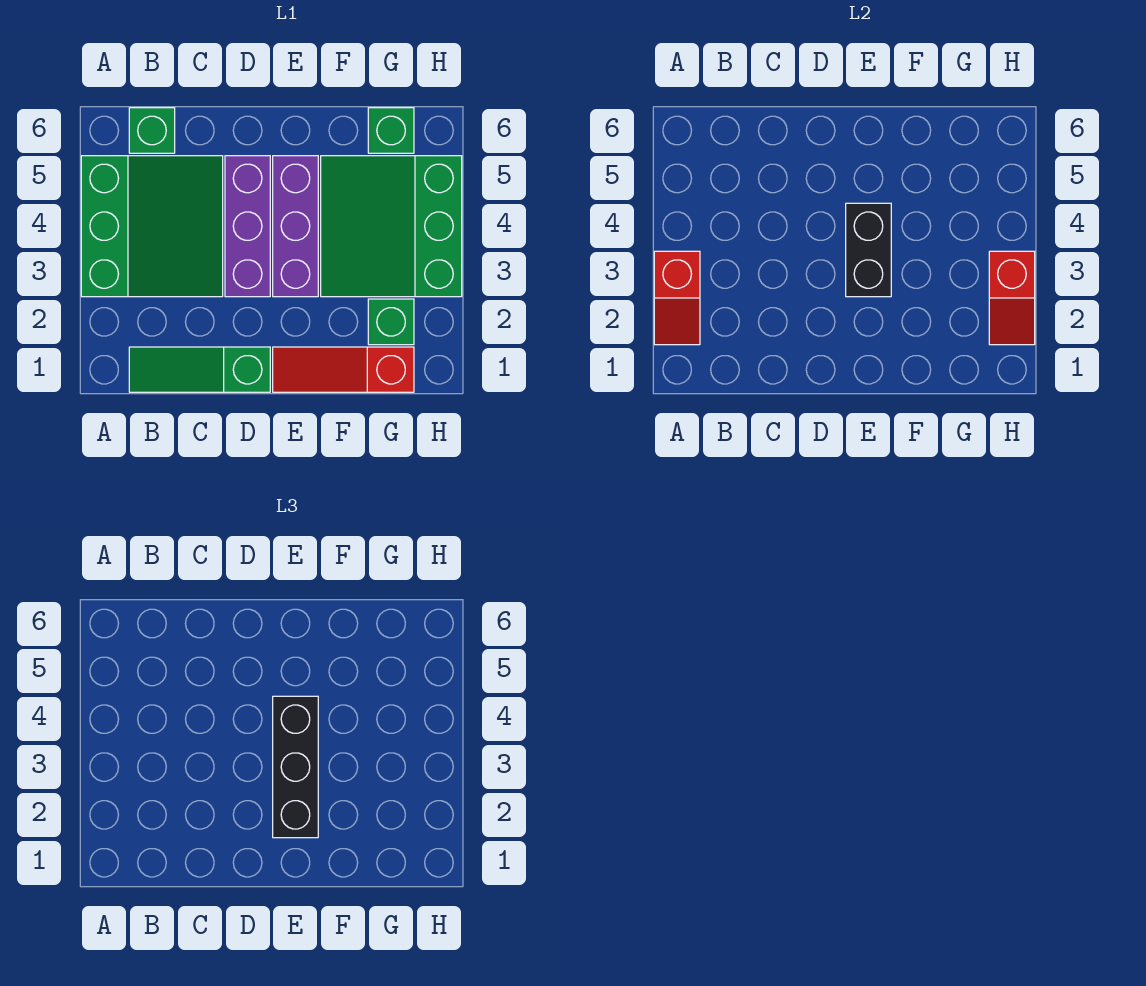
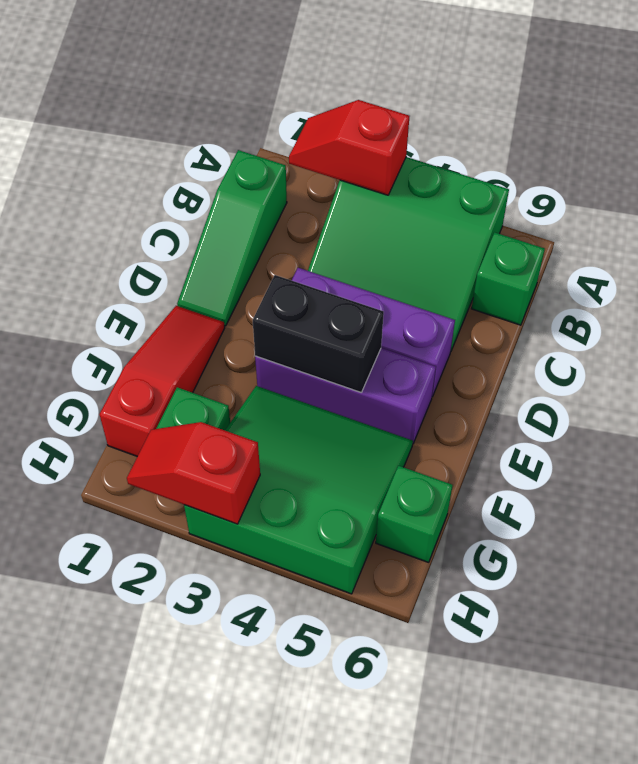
green 1x3 slope [129,347,270,392] -> green 1x3 slope turned to [177,150,287,326]
black 1x3 brick [273,696,318,838] -> none

